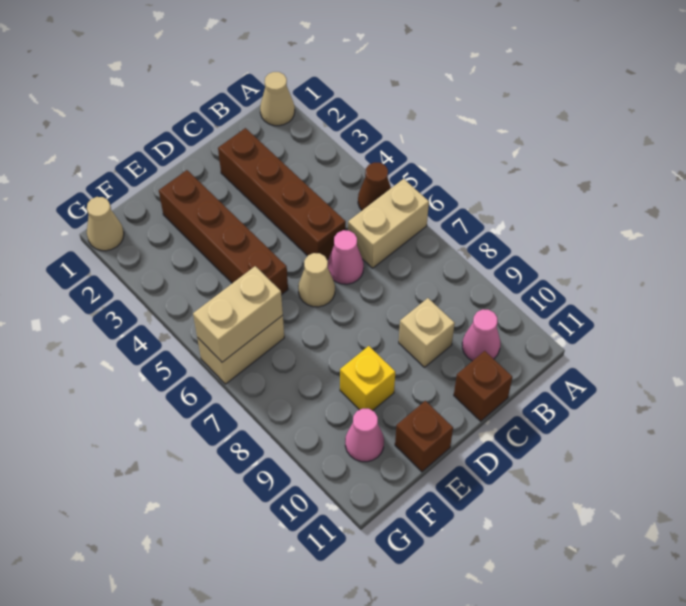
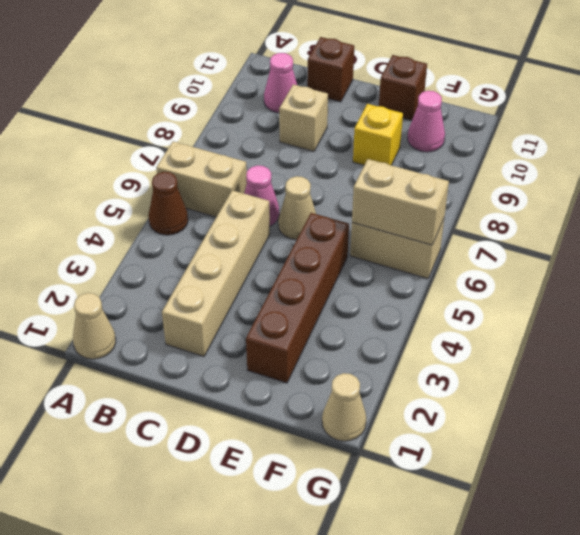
brown 1x4 brick [218,128,346,259] -> tan 1x4 brick [162,190,270,357]

